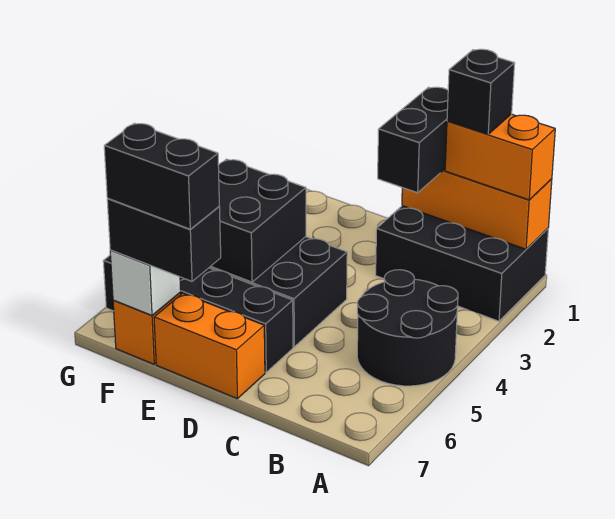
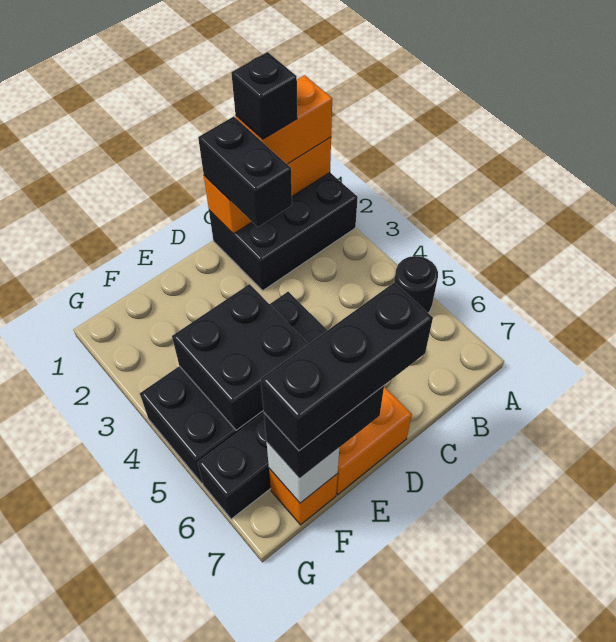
black 2x2 round brick [357,270,458,386] -> black 1x1 round brick [394,256,438,313]
black 1x2 brick [104,123,219,229] -> black 1x3 brick [261,282,433,451]

